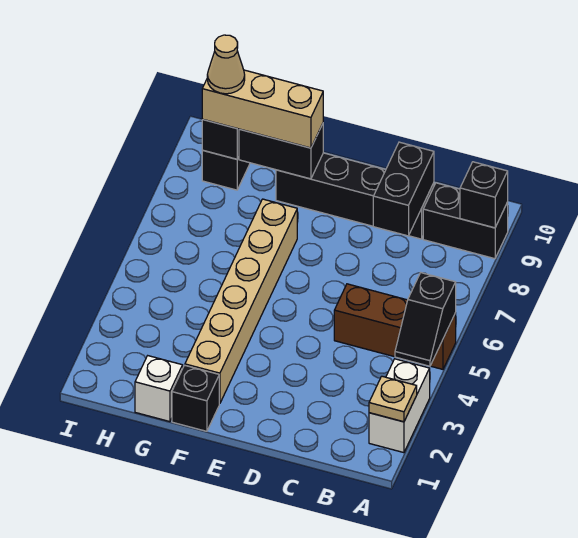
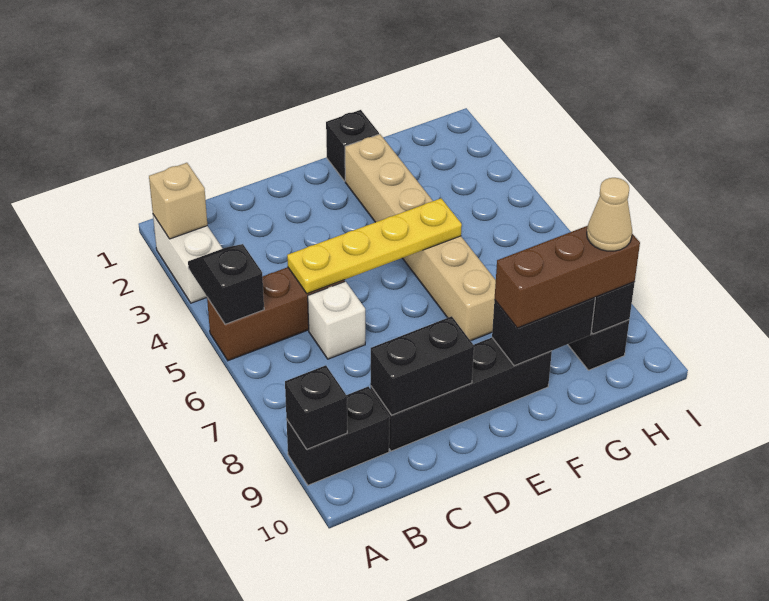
tan 1x1 plate [369,376,417,422] -> tan 1x1 brick [149,163,207,239]
none -> yellow 1x4 plate [287,198,462,294]
black 1x2 brick [373,142,434,236] -> black 1x2 brick turned to [370,316,474,415]
tan 1x3 brick [202,70,323,148] -> brown 1x3 brick [495,226,640,328]
white 1x1 brick [135,356,183,422] -> white 1x1 brick moved to [308,281,365,359]

